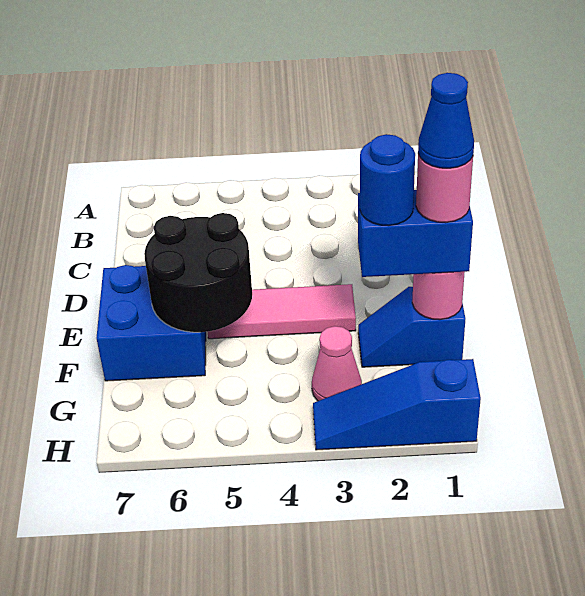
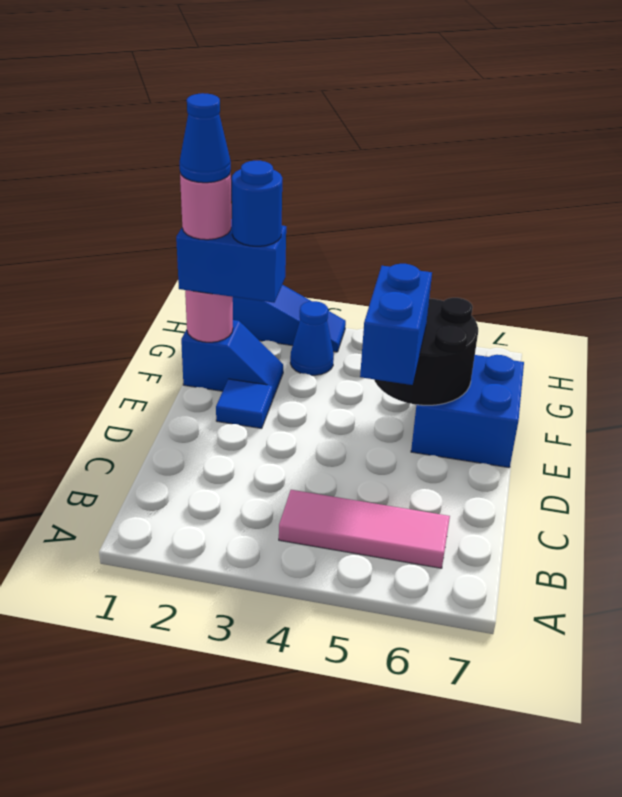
none -> blue 1x2 brick [360,264,432,385]
none -> blue 1x1 tile [216,379,273,428]
pink 1x3 tile [208,284,356,339] -> pink 1x3 tile moved to [279,490,450,568]
pink 1x1 cone [312,326,362,401] -> blue 1x1 cone [290,301,334,375]

